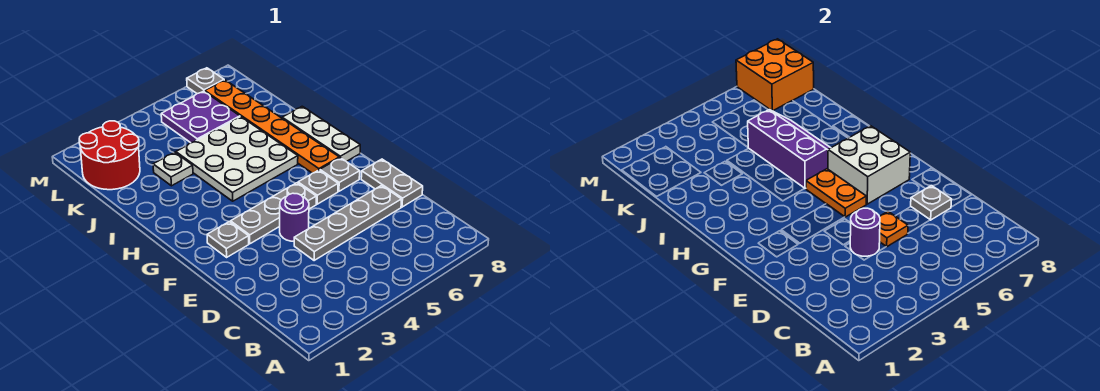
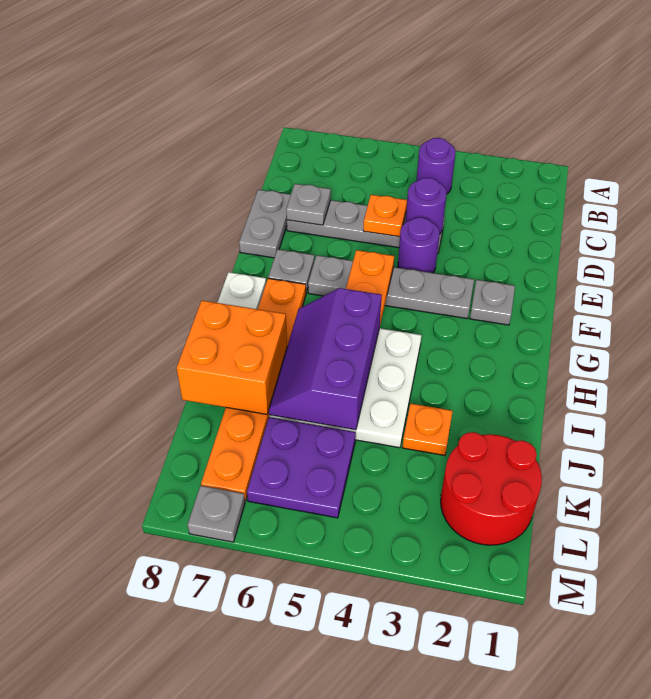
none -> purple 1x1 round brick [416,138,455,194]
white 2x2 brick [828,126,910,204] -> none
white 1x1 plate [153,152,193,186] -> orange 1x1 plate [402,404,453,455]
orange 2x2 brick [736,39,814,111] -> orange 2x2 brick moved to [177,300,287,414]

